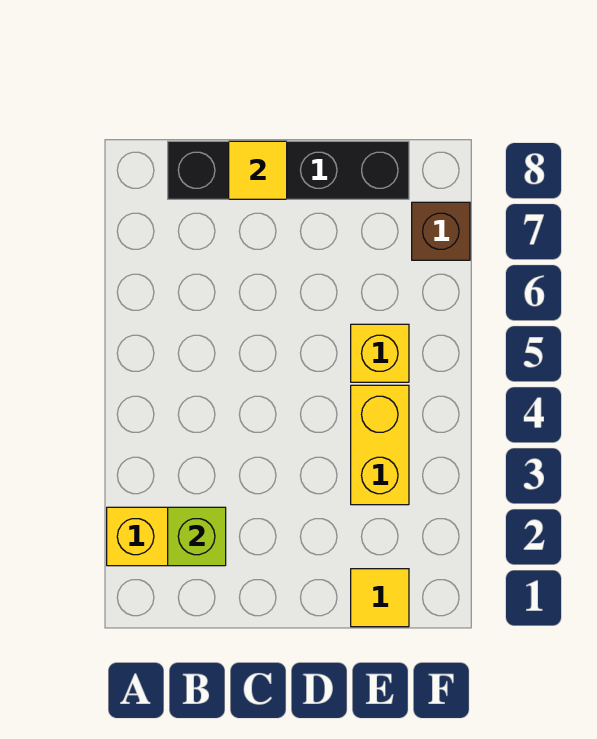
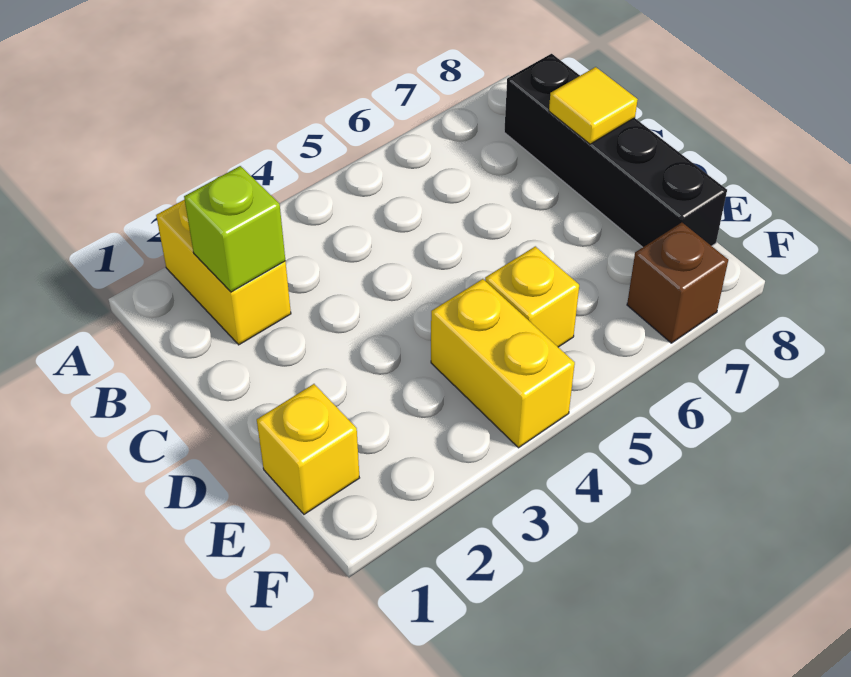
yellow 1x1 tile [351,569,409,627] -> yellow 1x1 brick [257,384,359,514]
yellow 1x2 brick [351,385,409,505] -> yellow 1x2 brick turned to [431,279,575,448]

